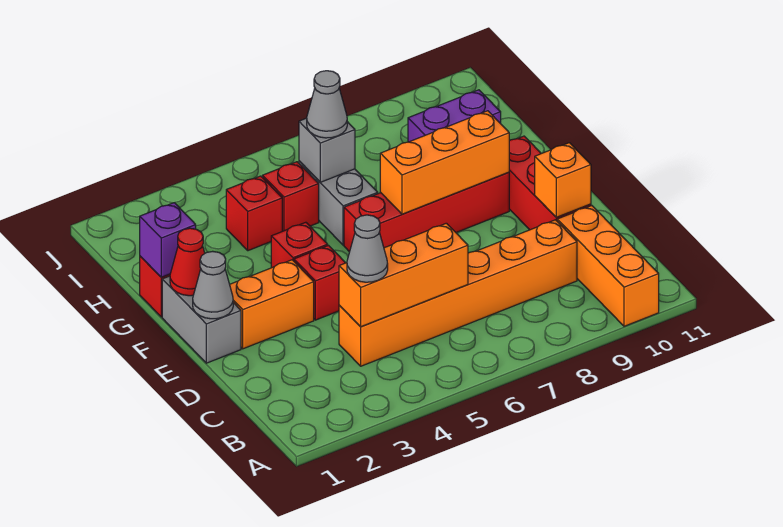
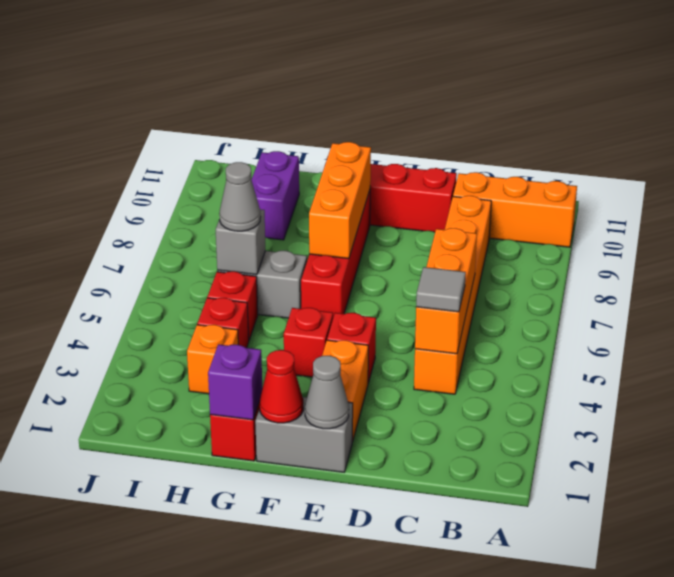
grey 1x1 cone [347,215,388,282] -> grey 1x1 tile [416,267,466,312]
orange 1x1 brick [535,143,591,217] -> orange 1x1 brick moved to [187,325,238,394]

